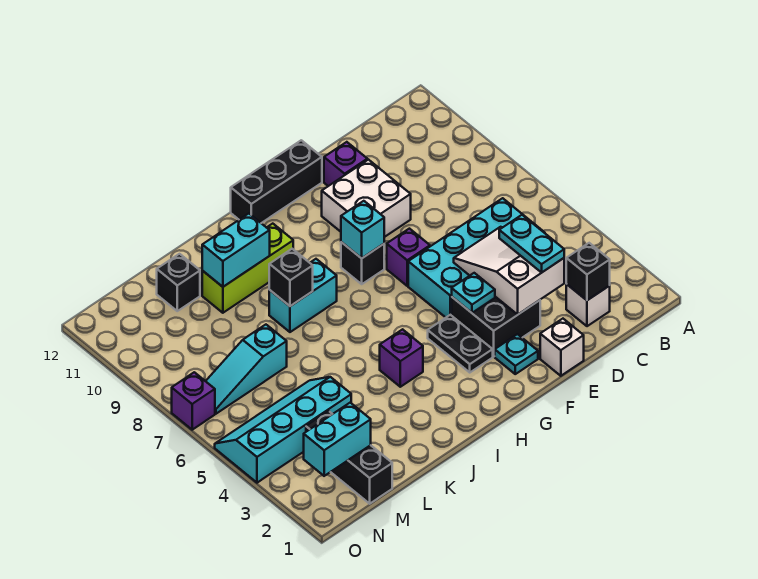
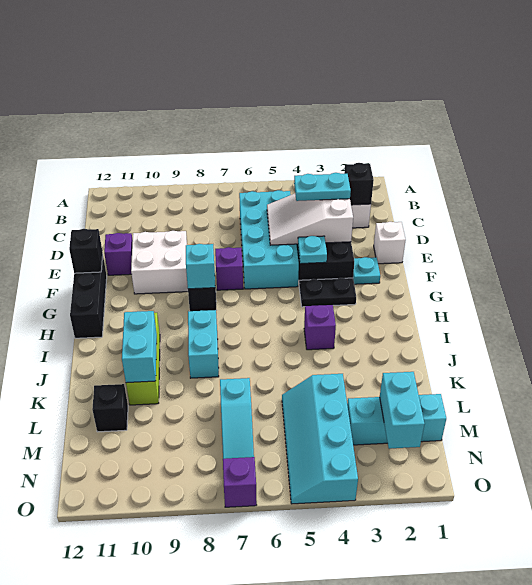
black 1x1 brick [269,249,313,306] -> black 1x1 brick moved to [69,229,103,273]
black 1x3 brick [306,411,392,504] -> cyan 1x3 brick [347,394,446,445]

